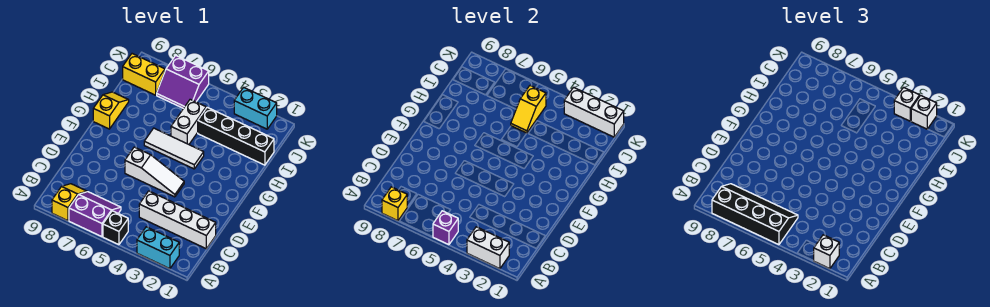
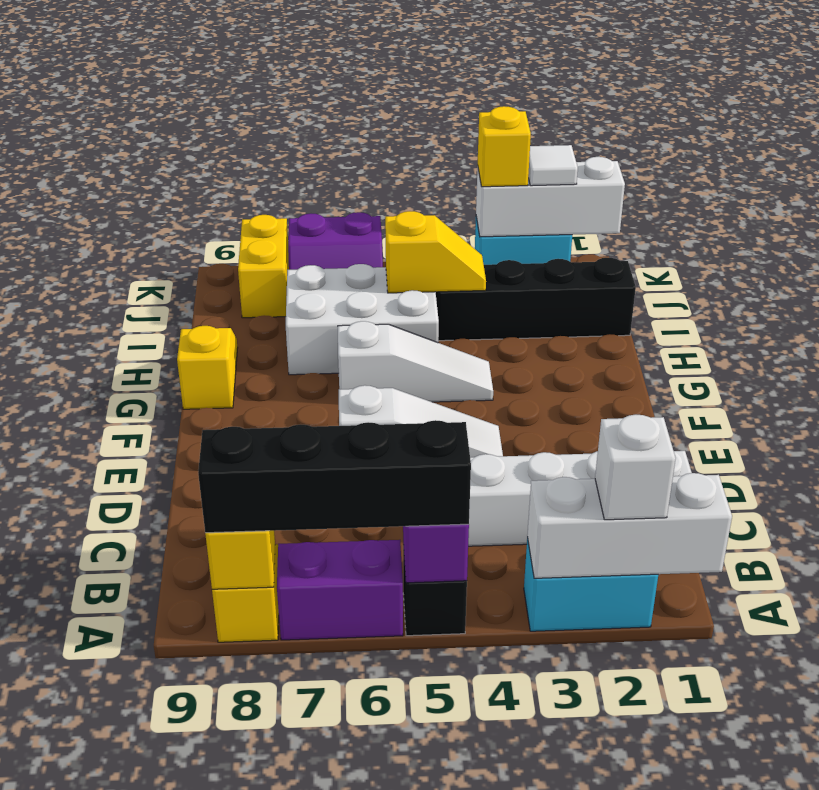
white 1x2 brick [467,227,509,269] -> white 1x3 brick [527,473,732,578]
white 1x3 tile [144,128,204,169] -> white 1x3 slope [338,321,493,402]
white 1x2 brick [171,99,206,144] -> white 2x3 brick [286,264,439,375]
yellow 1x2 slope [511,86,546,133] -> yellow 1x2 slope turned to [385,211,486,293]
yellow 1x2 brick [123,54,165,95] -> yellow 1x2 brick turned to [238,215,289,318]
white 1x1 brick [911,95,937,129] -> white 1x1 tile [528,145,578,186]
white 1x1 brick [894,87,920,121] -> yellow 1x1 brick [478,106,531,187]

